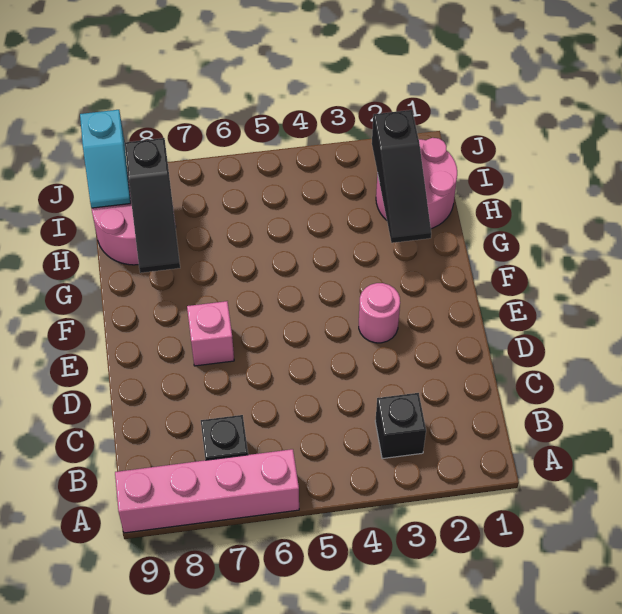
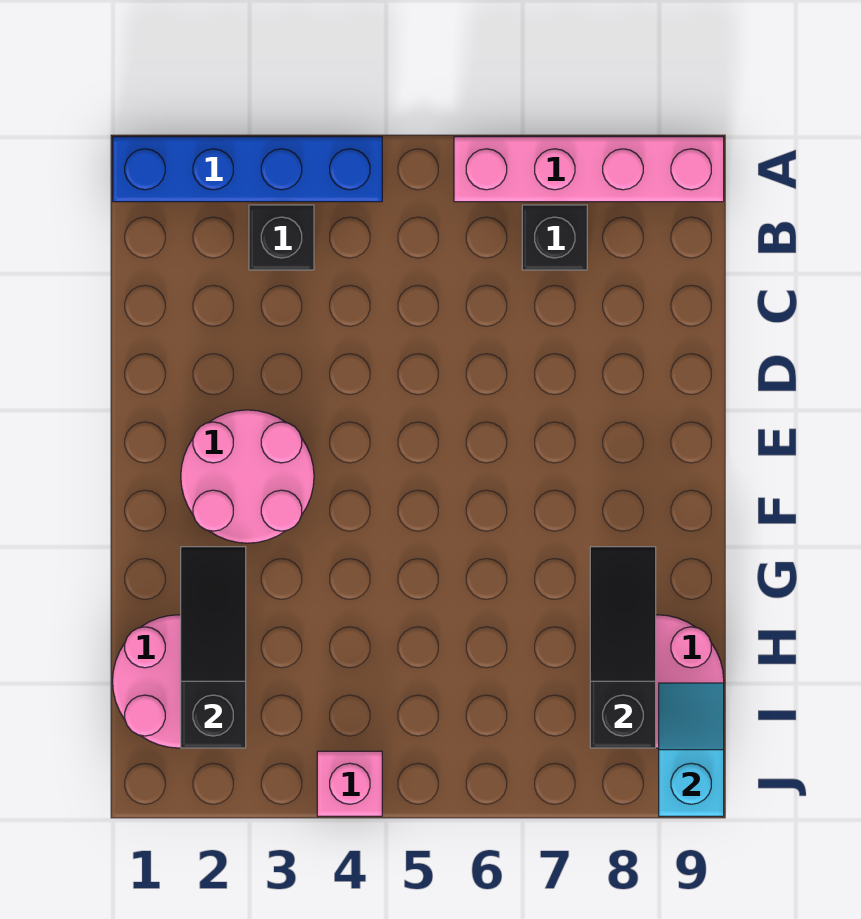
none -> blue 1x4 brick [113,137,382,202]
pink 1x1 round brick [359,283,400,343] -> pink 2x2 round brick [181,410,314,543]
pink 1x1 brick [187,301,234,366] -> pink 1x1 brick moved to [317,751,382,816]

